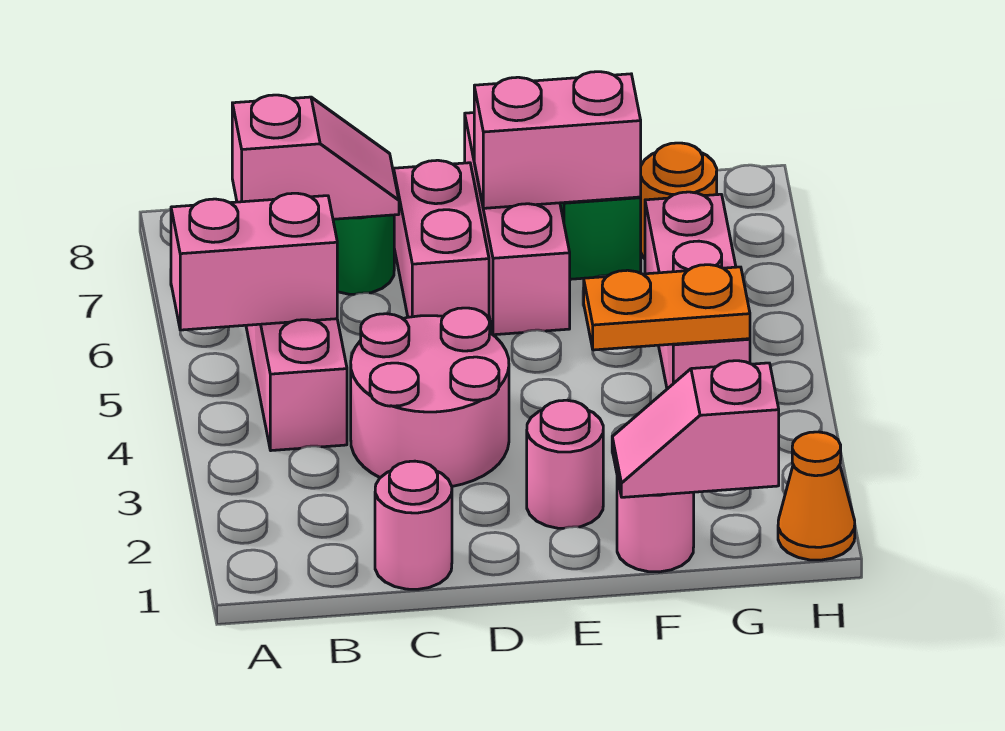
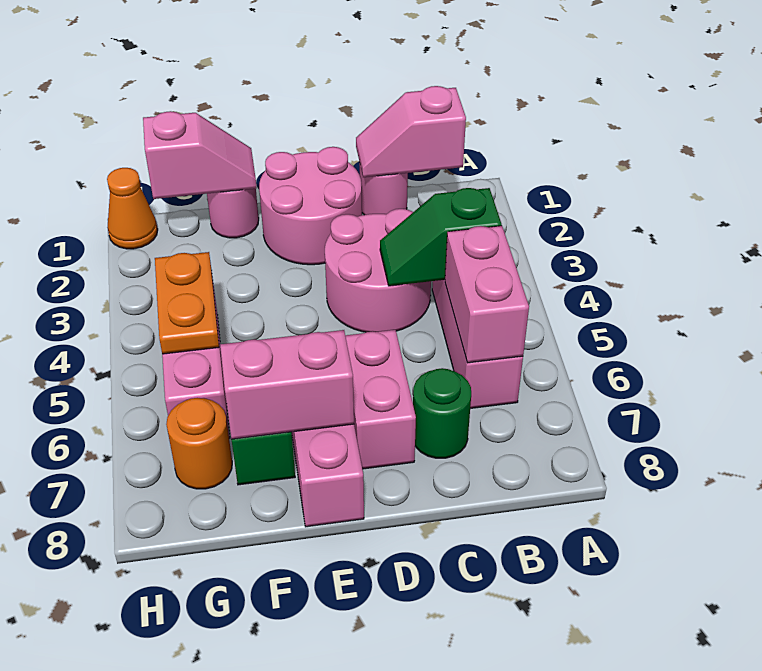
pink 1x2 brick [171,193,337,330] -> pink 1x2 brick turned to [445,226,529,363]
none -> green 1x2 slope [380,188,502,286]
pink 1x2 slope [232,95,399,219] -> pink 1x2 slope moved to [356,86,466,177]
pink 1x1 round brick [527,400,603,528] -> pink 2x2 round brick [259,147,362,265]
orange 1x2 plate [584,265,750,350] -> orange 1x2 plate turned to [155,252,219,354]

